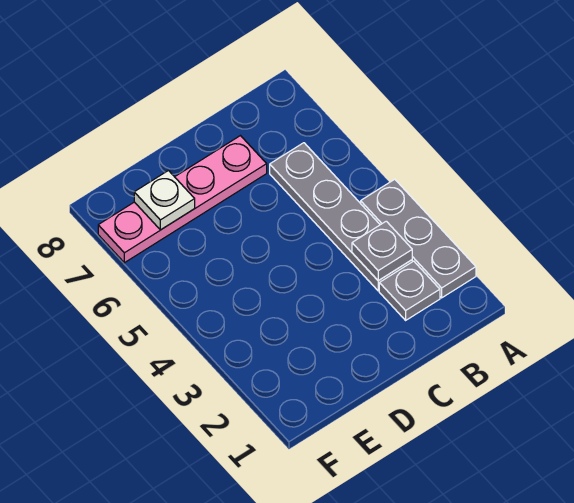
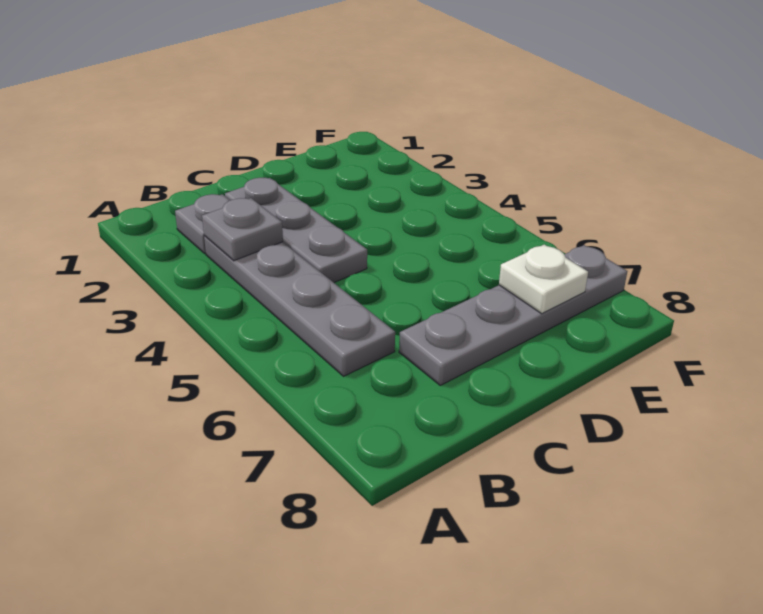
grey 1x3 plate [361,179,476,298] -> grey 1x3 plate moved to [225,178,367,283]
pink 1x4 plate [98,136,267,263] -> grey 1x4 plate [399,245,627,385]

